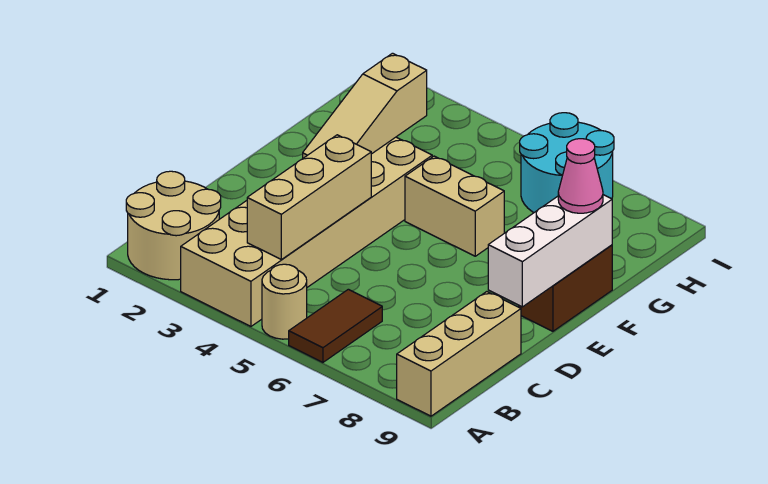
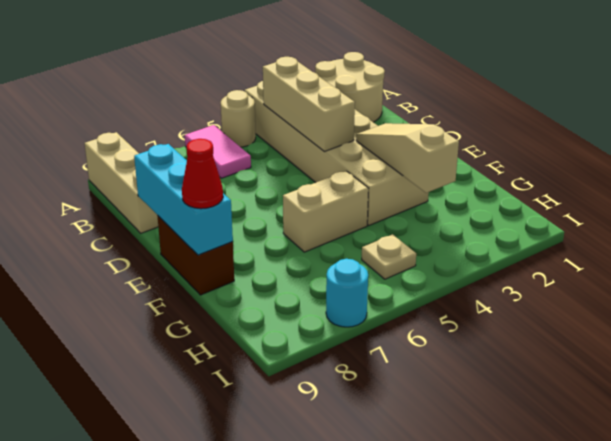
brown 1x2 tile [289,289,382,362] -> pink 1x2 tile [185,125,251,178]
white 1x3 brick [488,195,612,307] -> cyan 1x3 brick [134,144,233,255]
pink 1x1 cone [558,139,603,213] -> red 1x1 cone [182,139,223,209]
none -> tan 1x1 plate [362,234,416,279]
cyan 2x2 round brick [520,113,614,212] -> cyan 1x1 round brick [326,259,368,327]

